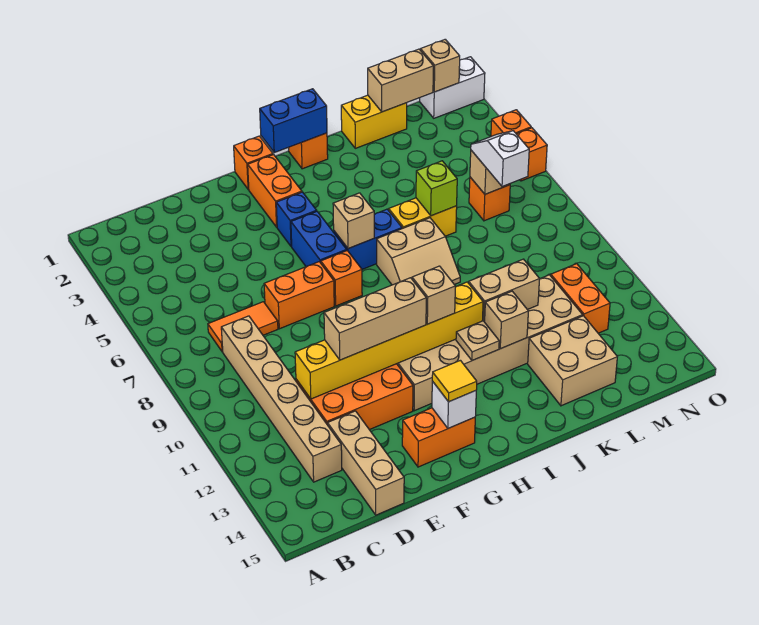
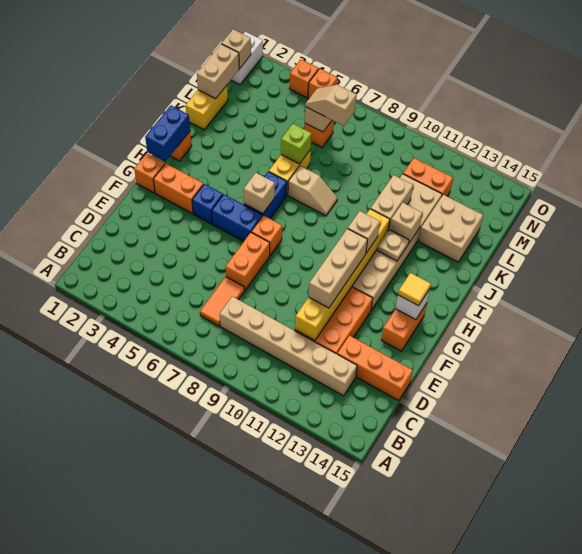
tan 1x3 brick [328,411,404,515] -> orange 1x3 brick [337,335,413,401]
tan 2x2 slope [377,218,460,285] -> tan 1x2 slope [288,166,337,216]
white 1x2 slope [471,131,529,187] -> tan 1x2 slope [305,85,357,126]

